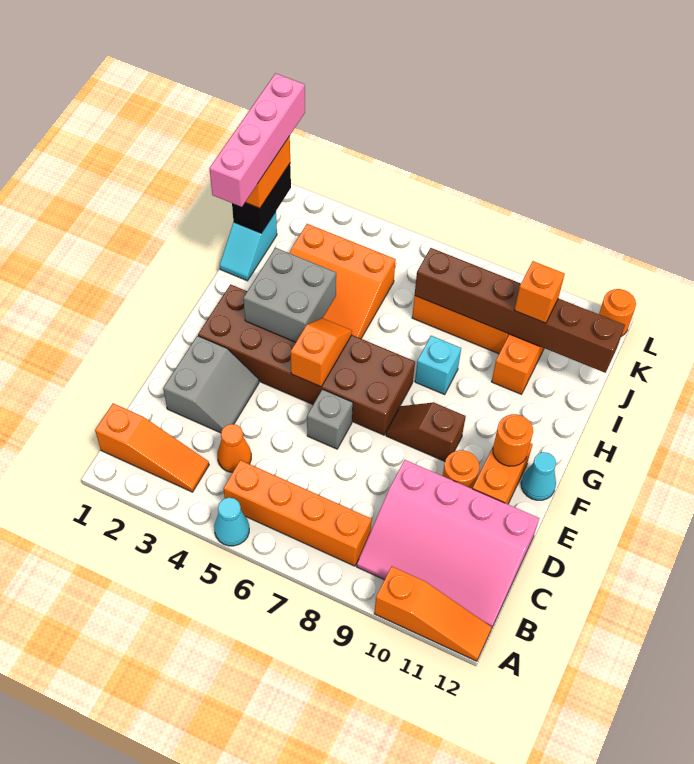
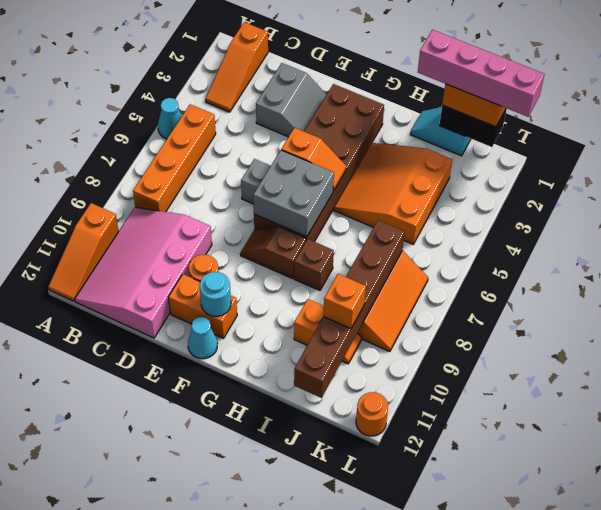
orange 1x1 cone [217,424,251,472] -> none
grey 2x2 slope [163,336,259,433] -> grey 2x2 slope turned to [256,63,326,137]
brown 1x2 slope [386,402,466,461] -> brown 1x2 slope turned to [240,227,306,279]
orange 1x1 round brick [493,414,533,466] -> cyan 1x1 round brick [200,272,231,316]
grey 2x2 brick [243,248,336,342] -> grey 2x2 brick moved to [253,150,334,237]
cyan 1x1 brick [415,336,461,394] -> brown 1x1 brick [294,239,334,291]

